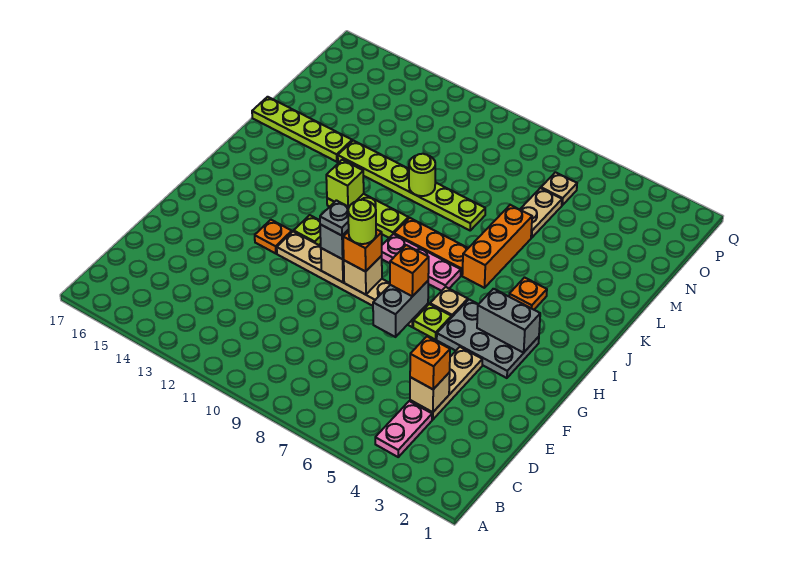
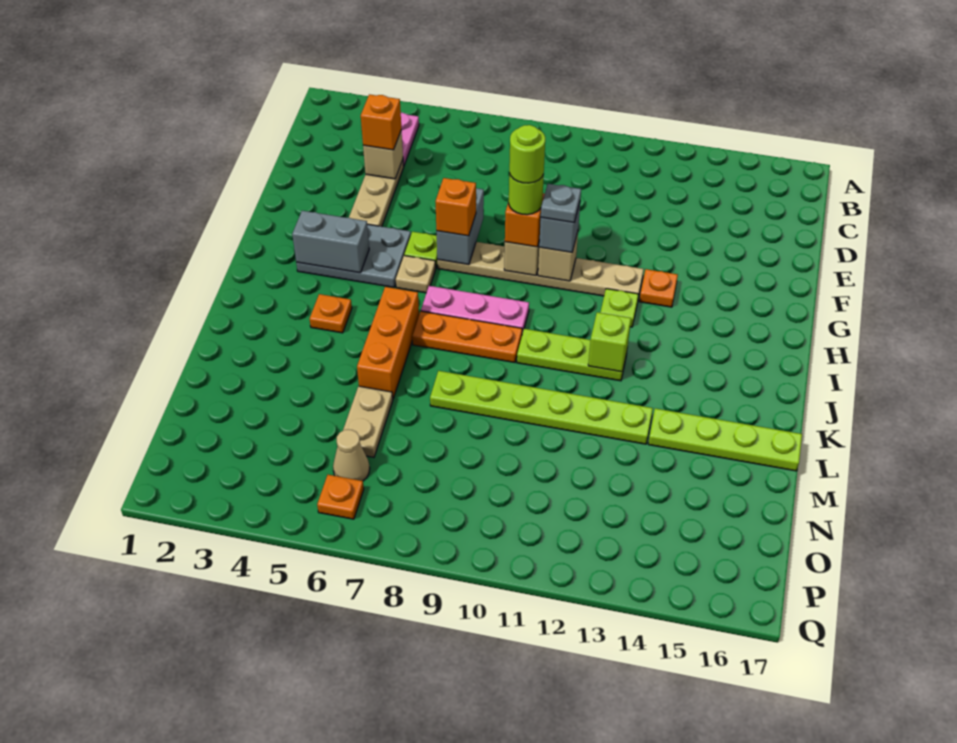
lime 1x1 round brick [409,154,435,196] -> lime 1x1 round brick moved to [509,125,545,183]
tan 1x1 plate [541,172,577,205] -> tan 1x1 cone [333,430,370,481]
none -> orange 1x1 plate [317,475,364,519]

